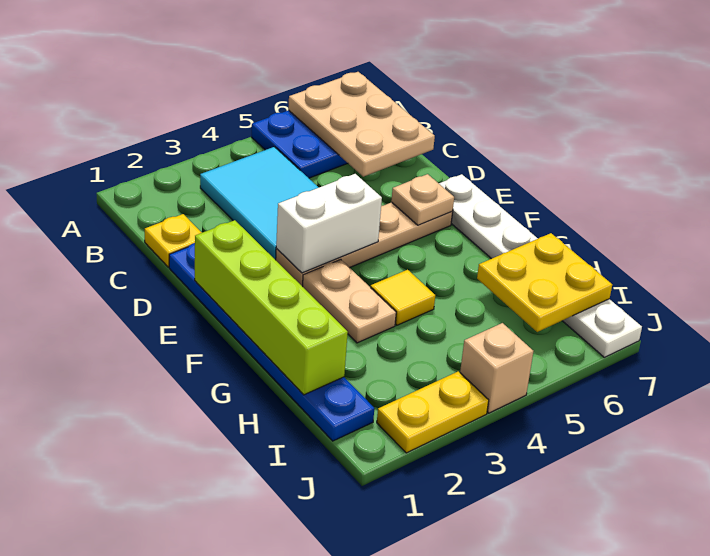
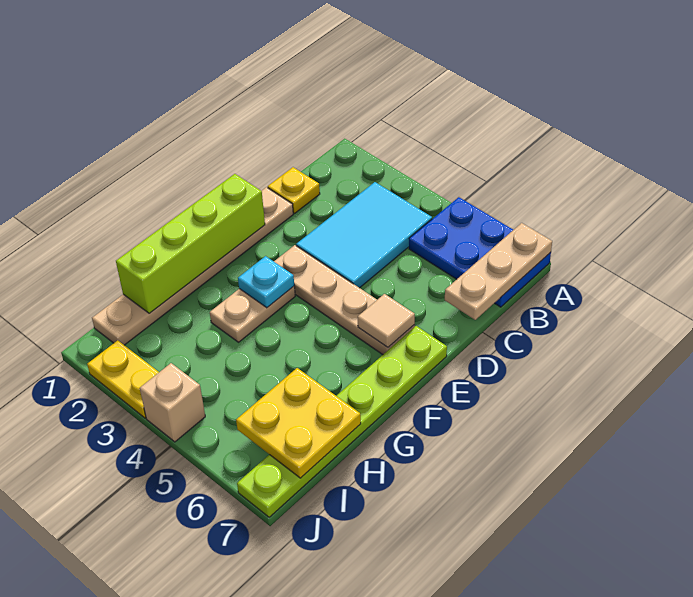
tan 2x3 plate [288,72,435,177] -> tan 1x3 plate [445,223,552,320]
blue 1x6 plate [169,243,374,441] -> tan 1x6 plate [92,187,293,345]
white 1x2 brick [276,174,382,273] -> none
tan 1x1 plate [391,174,454,225] -> tan 1x1 tile [358,294,415,347]
white 1x6 plate [439,174,642,357] -> lime 1x6 plate [237,326,447,517]
none -> cyan 1x1 plate [238,256,294,308]
yellow 1x1 tile [371,270,435,325] -> none

